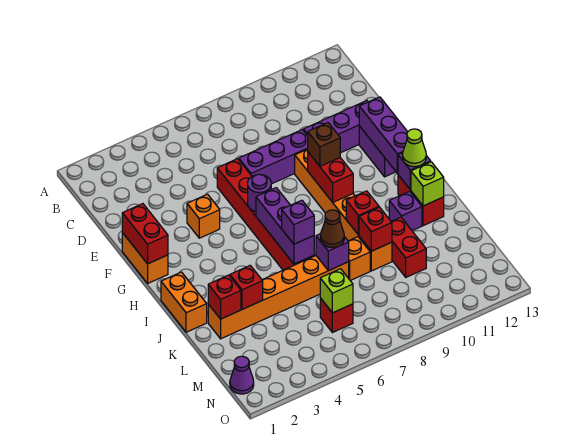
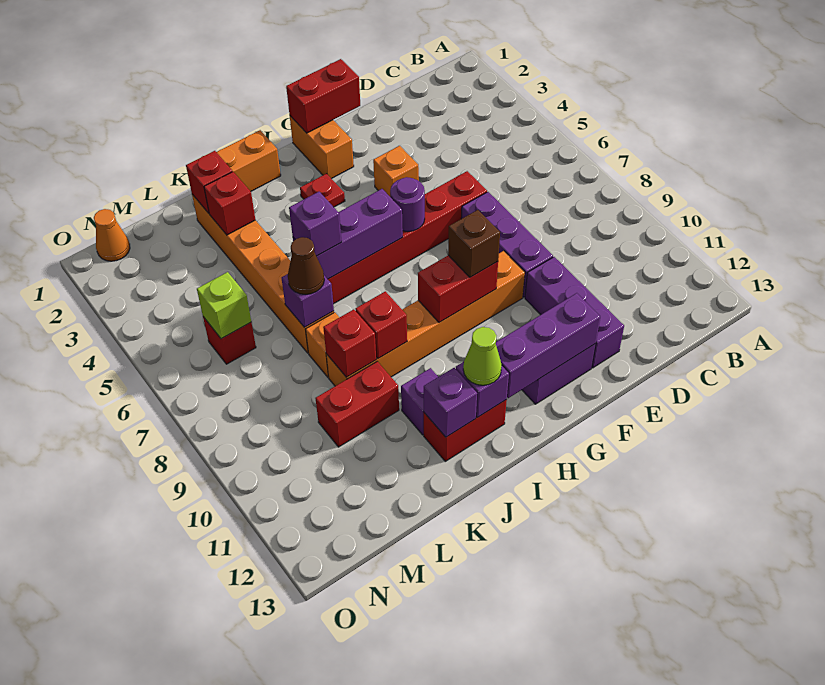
orange 1x2 brick [122,233,168,283] -> orange 1x2 brick turned to [290,116,354,179]
none -> red 1x1 plate [300,174,345,207]
lime 1x1 brick [411,162,444,206] -> purple 1x1 brick [424,368,477,437]
purple 1x1 cone [230,356,254,394] -> orange 1x1 cone [94,209,130,261]

